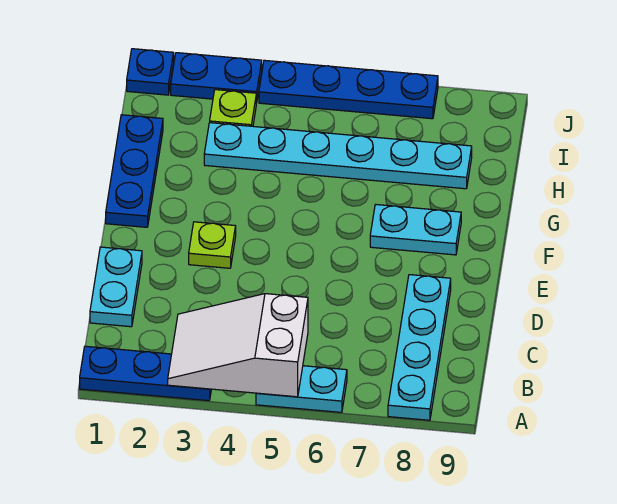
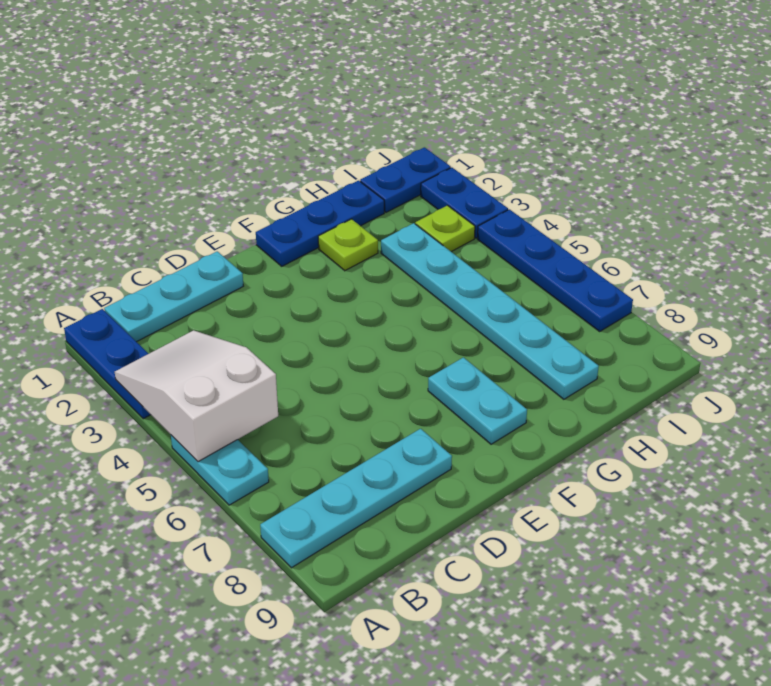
cyan 1x2 plate [90,247,142,327] -> cyan 1x3 plate [104,251,243,342]
lime 1x1 plate [189,222,236,268] -> lime 1x1 plate moved to [318,219,378,271]
blue 1x1 plate [127,49,174,95] -> blue 1x2 plate [360,147,451,212]

